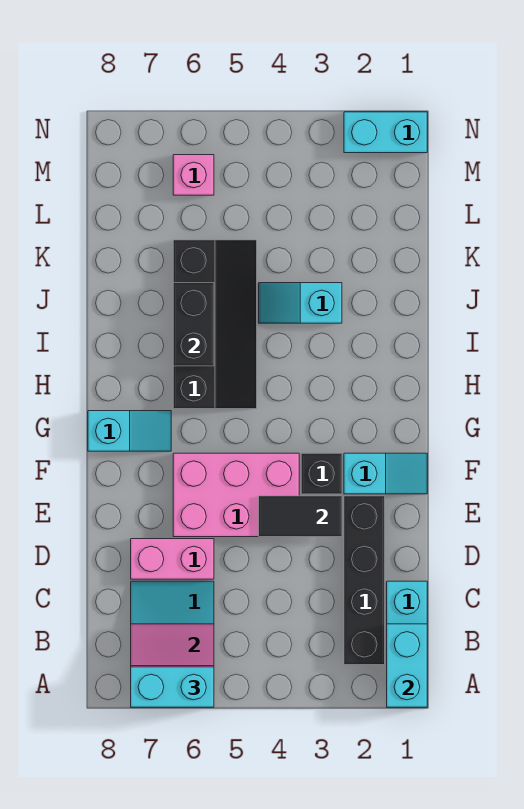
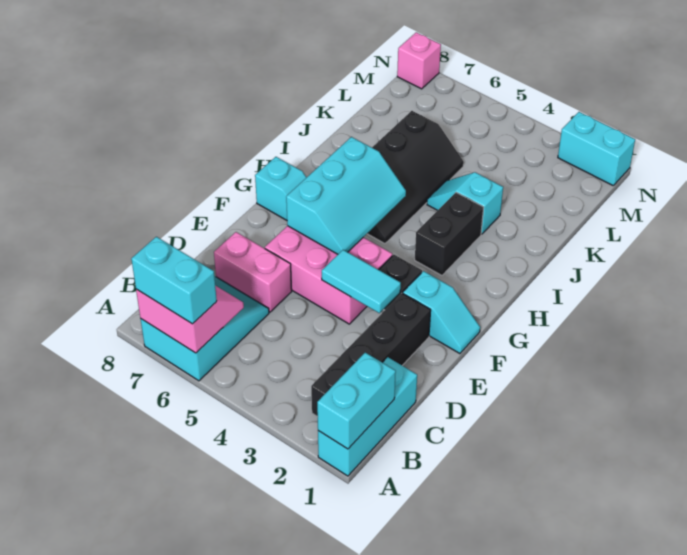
black 1x2 tile [259,496,342,537] -> cyan 1x2 tile [322,250,401,313]
none -> cyan 2x3 slope [286,137,406,254]
black 1x2 brick [173,283,214,366] -> black 1x2 brick moved to [415,193,484,275]
pink 1x1 brick [173,155,214,195] -> pink 1x1 brick moved to [397,32,441,89]

